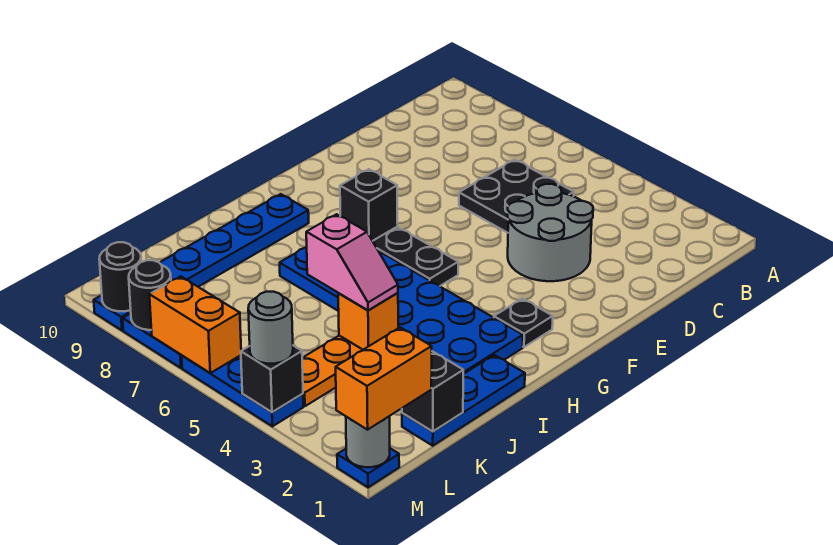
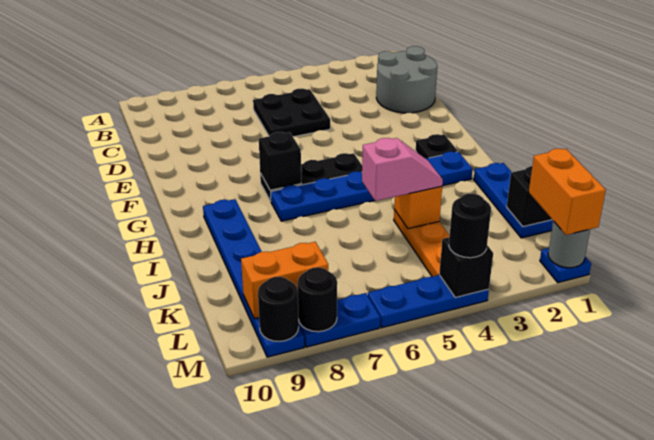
grey 2x2 round brick [507,184,593,281] -> grey 2x2 round brick moved to [376,46,437,113]
blue 2x6 plate [280,247,523,374] -> blue 1x6 plate [271,152,472,221]
grey 1x1 round brick [248,292,293,364] -> black 1x1 round brick [449,194,491,258]
orange 1x2 brick [150,276,241,373] -> orange 1x2 brick moved to [241,242,328,319]

